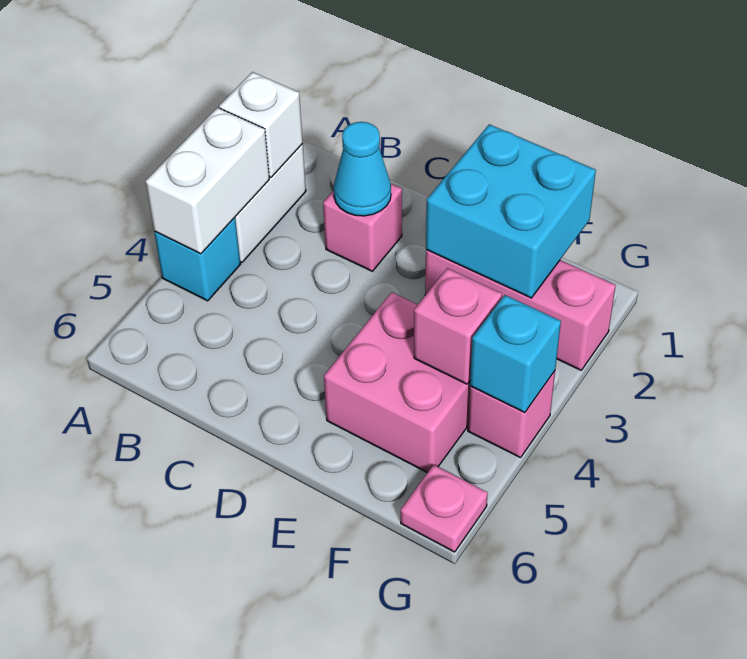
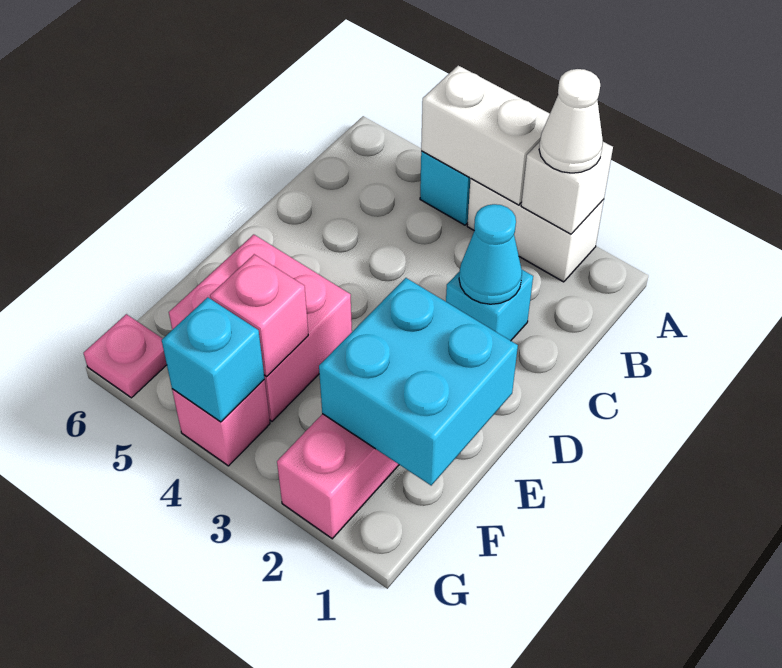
none -> white 1x1 cone [539,69,603,173]
pink 1x1 brick [323,184,402,271] -> cyan 1x1 brick [446,270,533,341]

